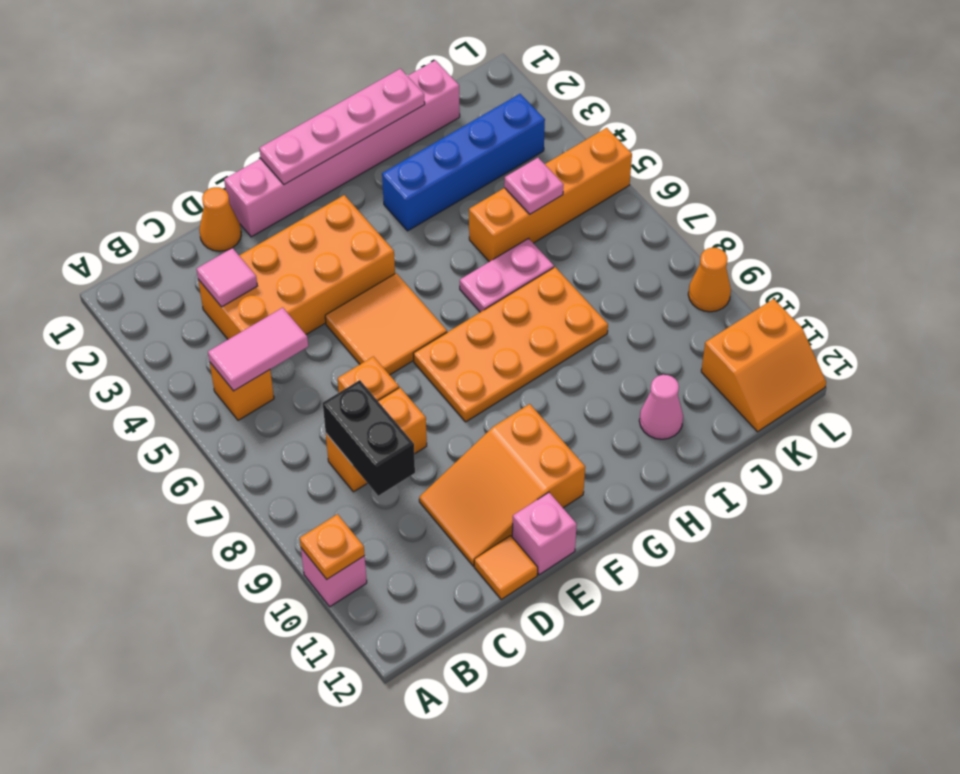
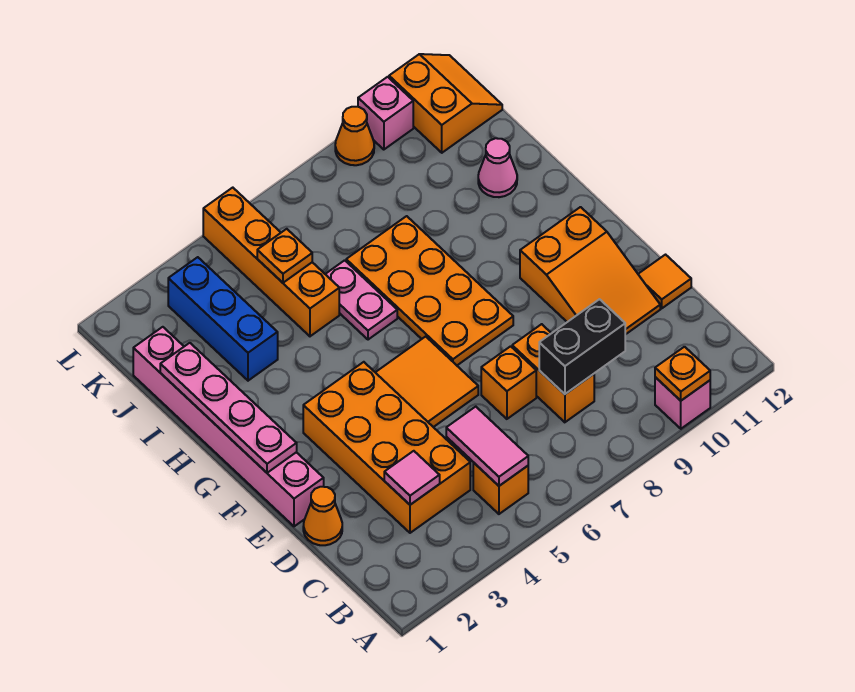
pink 1x1 brick [512,492,577,575] -> pink 1x1 brick moved to [358,77,413,150]
blue 1x4 brick [382,94,545,231] -> blue 1x3 brick [168,257,278,381]
pink 1x1 plate [504,158,564,214] -> orange 1x1 plate [257,229,312,283]

